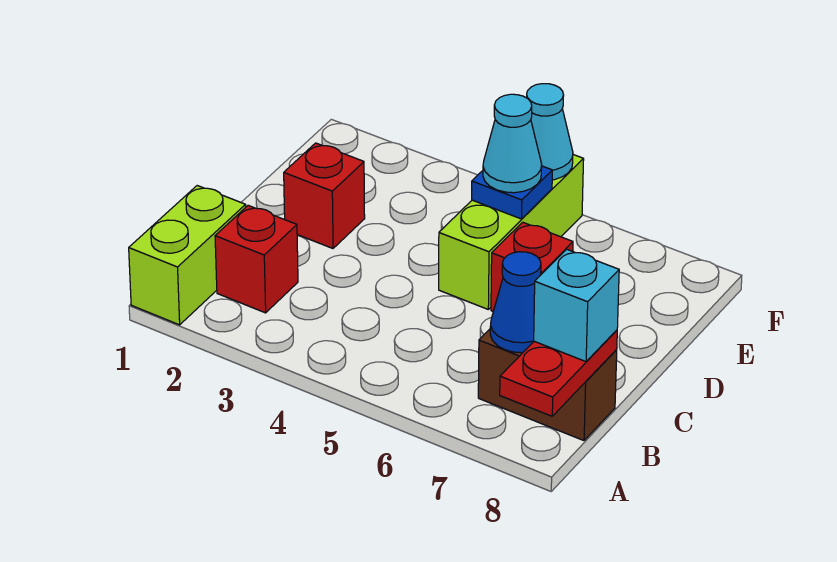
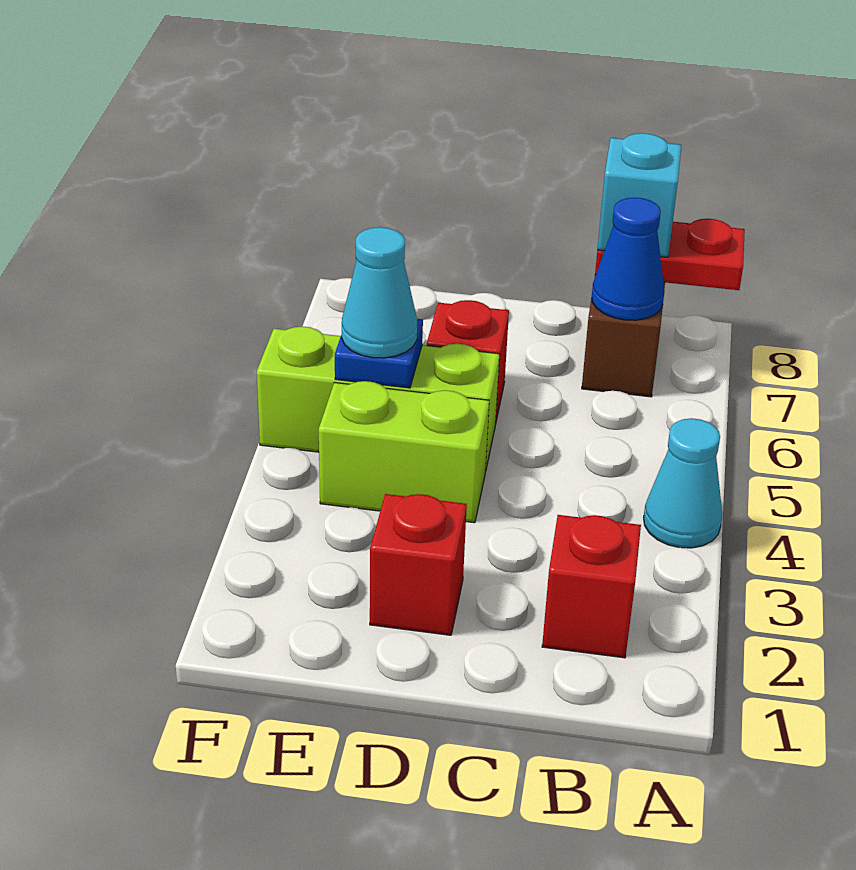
lime 1x2 brick [129,186,246,325] -> lime 1x2 brick moved to [319,381,489,523]
cyan 1x1 cone [527,84,573,180] -> cyan 1x1 cone moved to [644,418,722,548]

